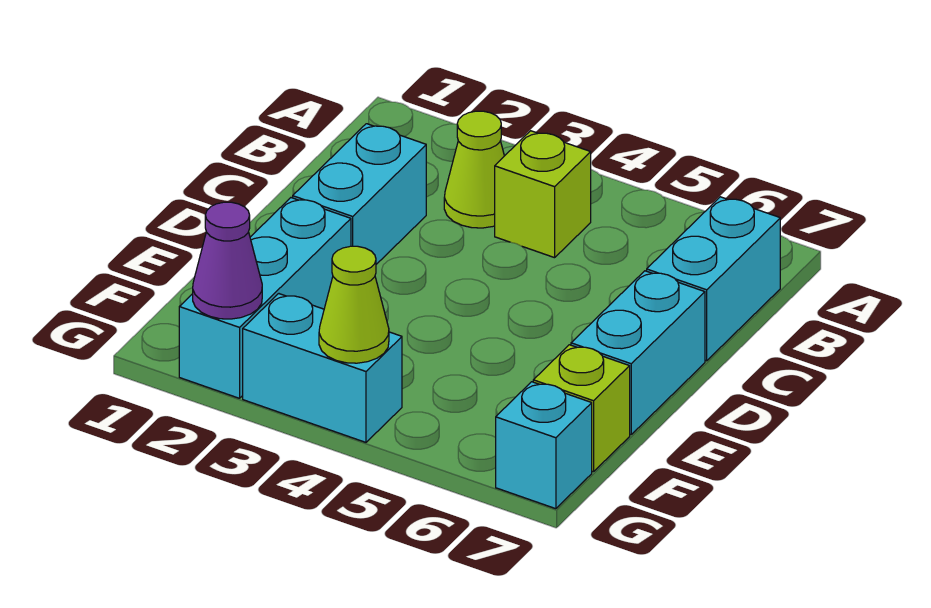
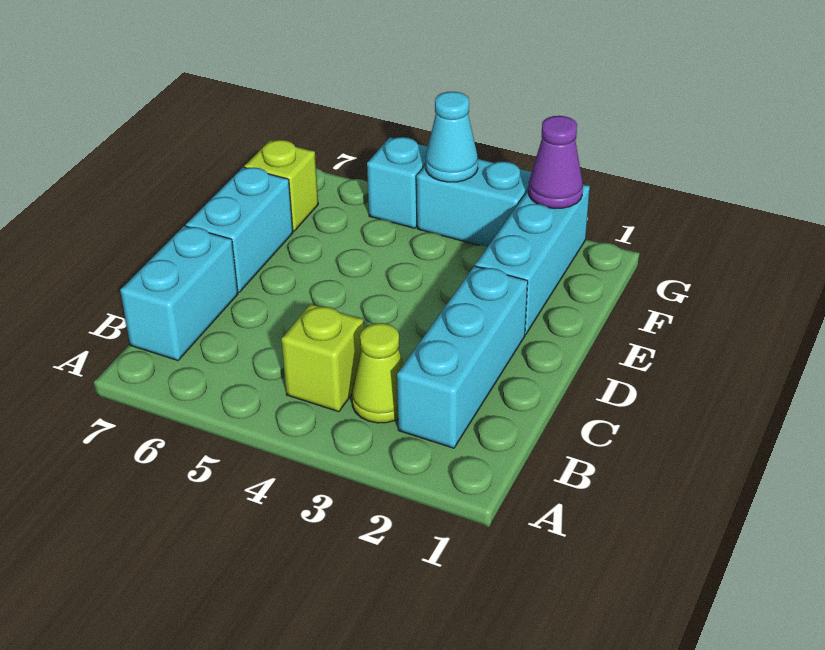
cyan 1x2 brick [293,124,426,264] -> cyan 1x3 brick [397,266,528,448]
lime 1x1 cone [319,246,389,363] -> cyan 1x1 cone [425,92,478,182]
cyan 1x1 brick [496,382,592,509] -> cyan 1x1 brick moved to [367,137,428,228]

